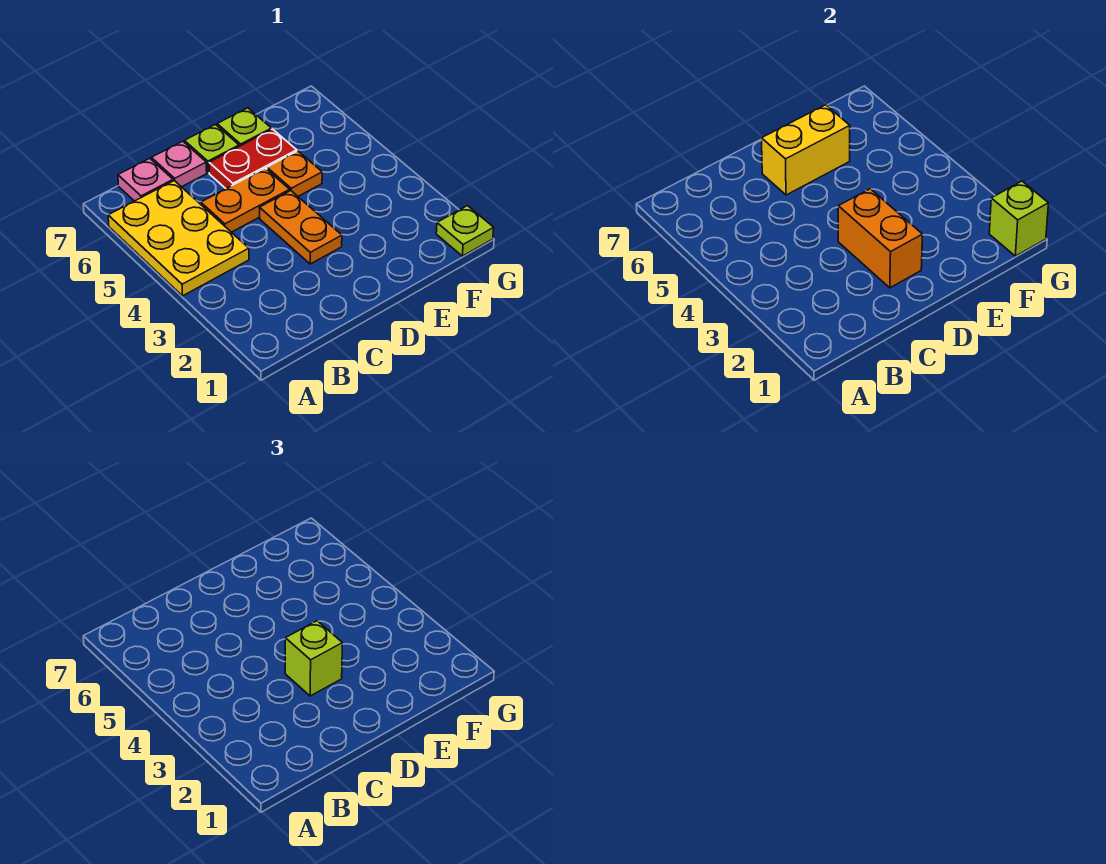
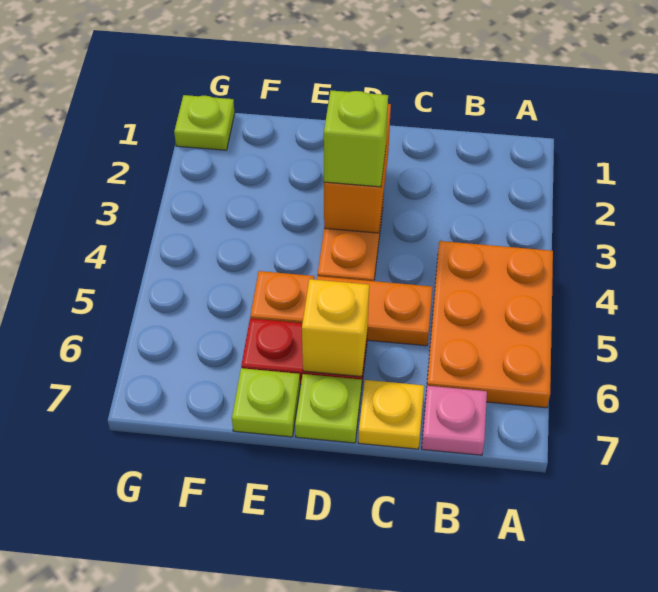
yellow 2x3 plate [108,181,249,296] -> orange 2x3 plate [427,241,553,408]
pink 1x1 plate [151,141,207,187] -> yellow 1x1 plate [358,380,424,449]
yellow 1x2 brick [762,105,850,195] -> yellow 1x1 brick [302,279,369,377]
lime 1x1 brick [989,181,1048,256] -> none

